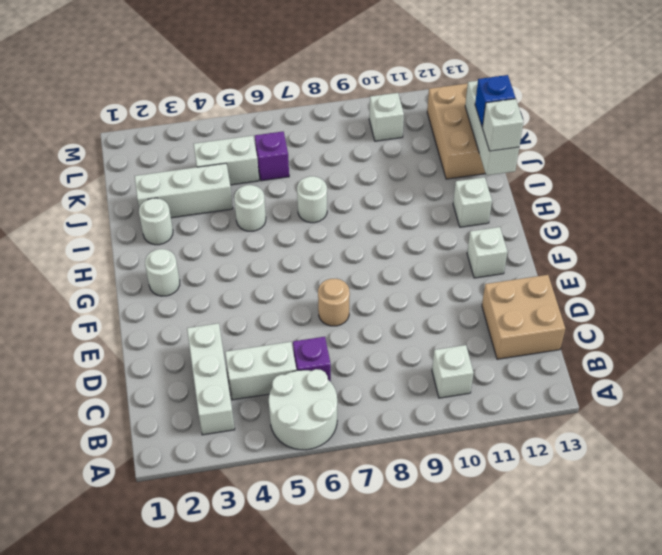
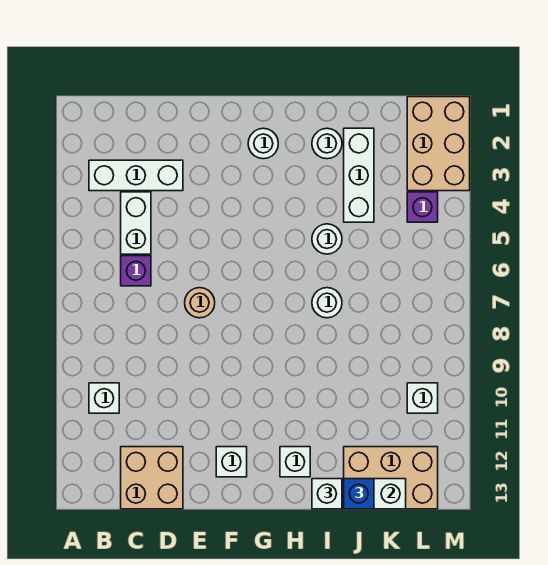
white 2x2 round brick [269,369,337,450] -> none
white 1x2 brick [194,136,259,185] -> none
purple 1x1 brick [255,132,289,181] -> purple 1x1 brick moved to [407,192,438,222]
none -> tan 2x3 brick [407,97,470,191]

